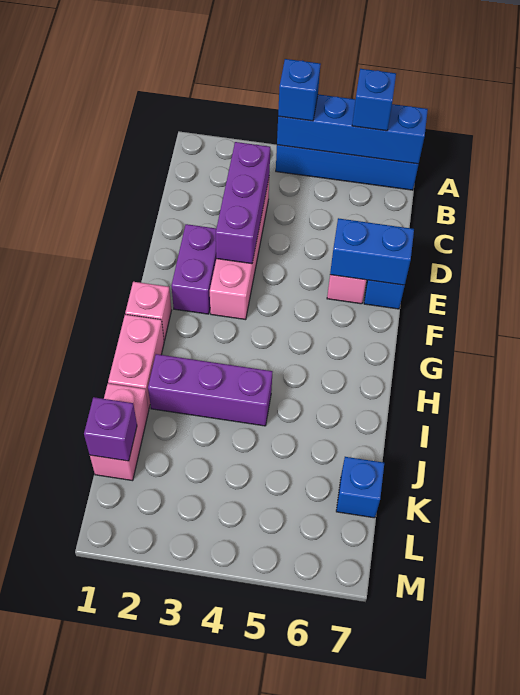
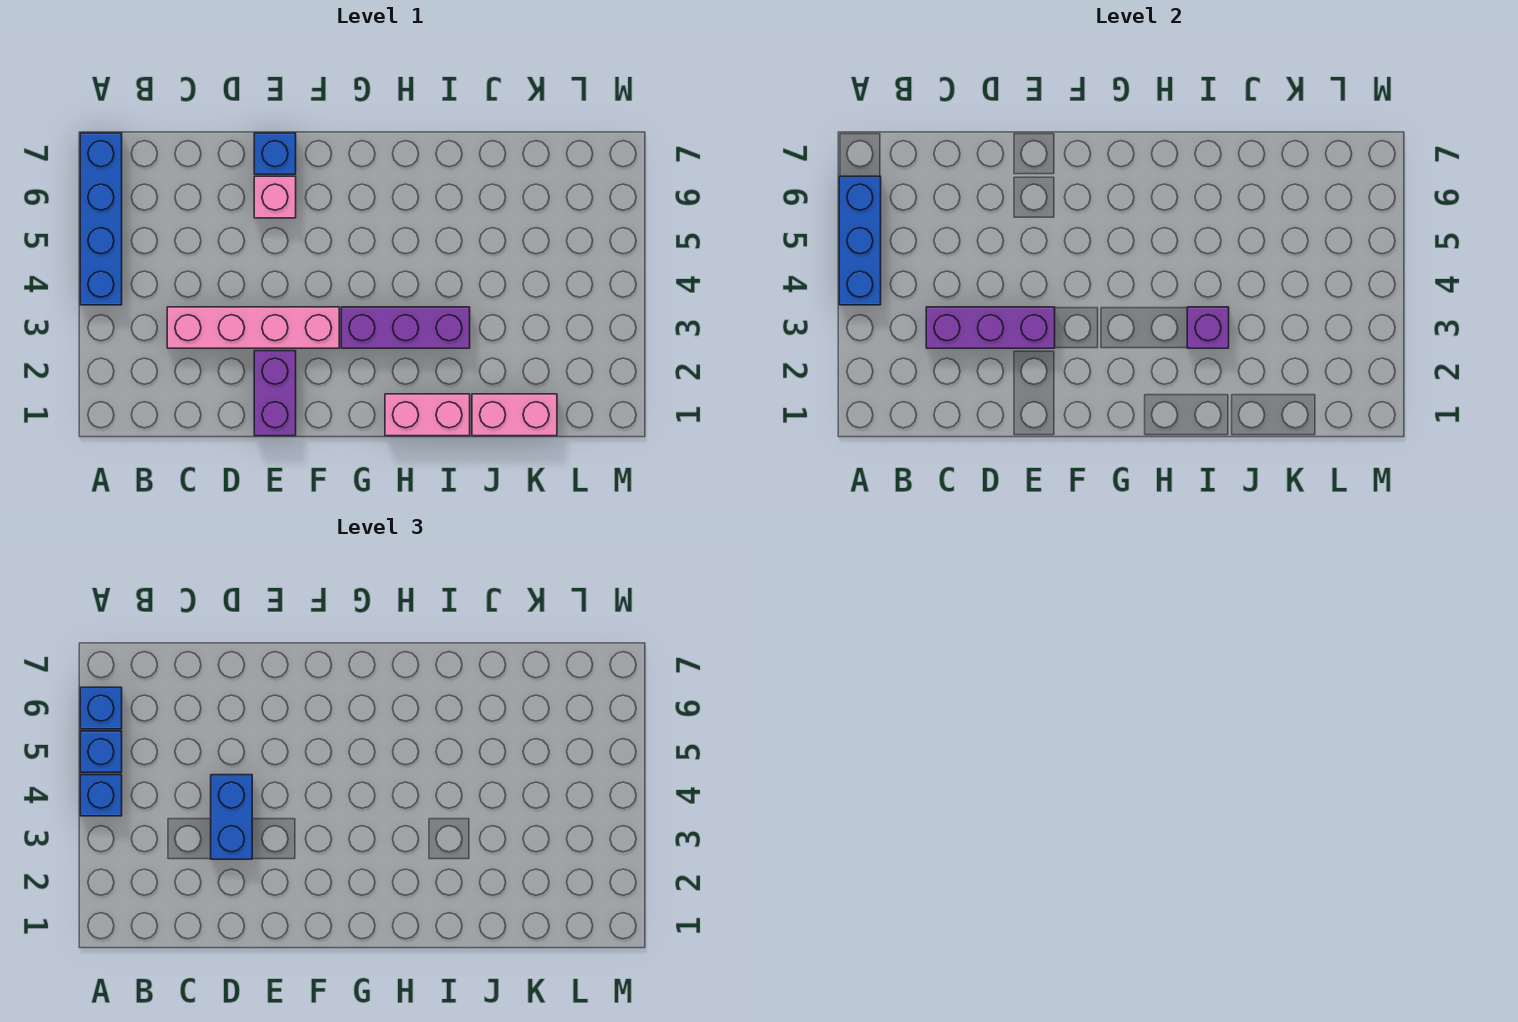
blue 1x4 brick [277,94,428,164] -> blue 1x3 brick [839,176,881,305]
purple 1x2 brick [171,224,216,314] -> purple 1x2 brick turned to [254,351,296,436]
blue 1x2 brick [330,218,414,285] -> blue 1x2 brick moved to [211,775,252,859]
pink 1x1 brick [125,282,172,341] -> none
purple 1x3 brick [148,354,273,426] -> purple 1x3 brick turned to [341,307,470,348]
purple 1x1 brick [84,397,137,461] -> purple 1x1 brick moved to [1187,307,1229,348]
blue 1x1 brick [336,457,384,518] -> blue 1x1 brick moved to [80,731,122,772]

